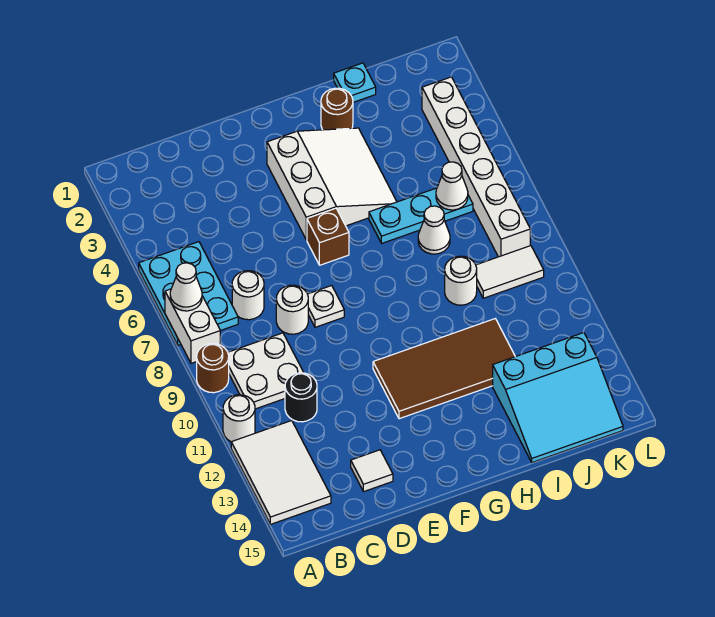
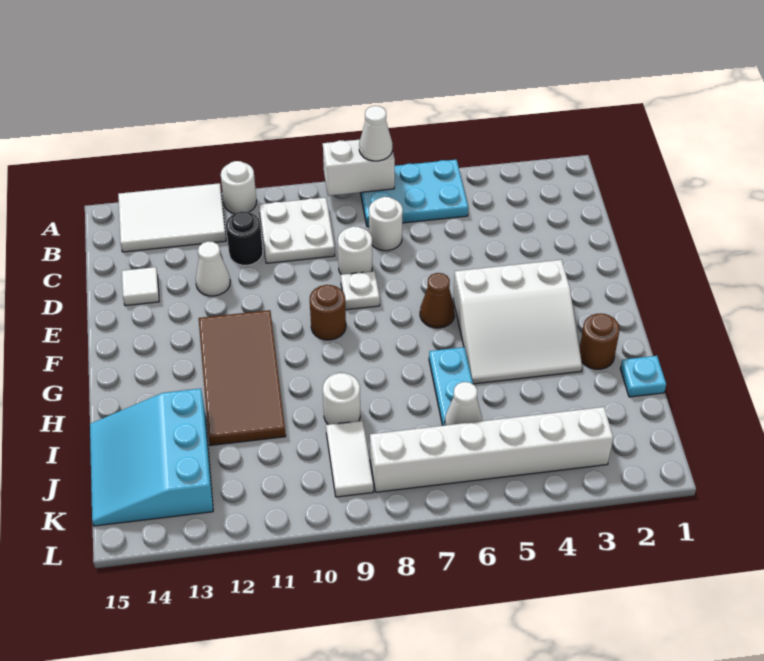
brown 1x1 round brick [197,344,229,393] -> brown 1x1 round brick moved to [310,285,346,340]
brown 1x1 brick [307,208,349,265] -> brown 1x1 cone [420,273,455,328]
white 1x1 cone [418,206,450,254] -> white 1x1 cone moved to [196,241,230,296]

